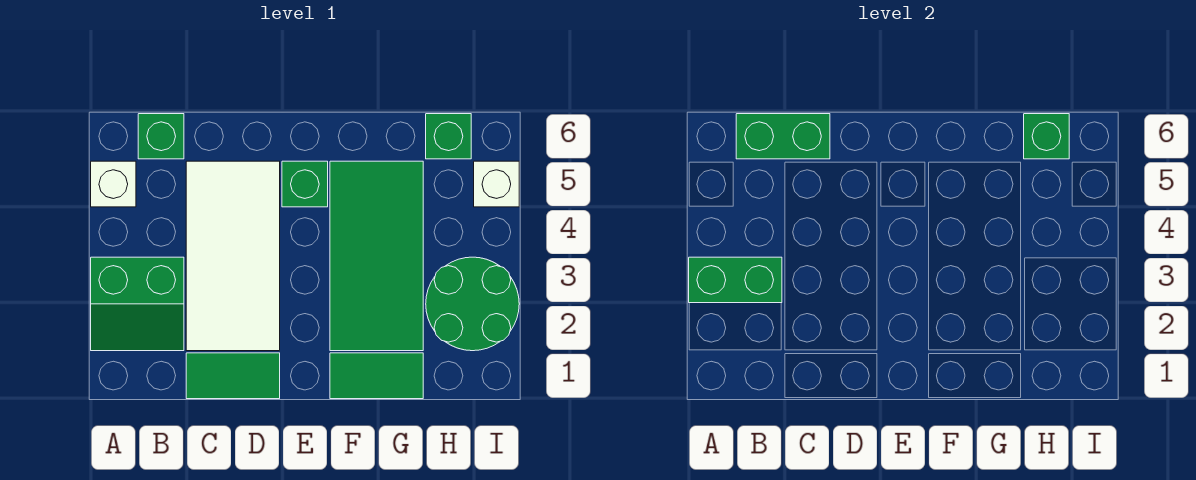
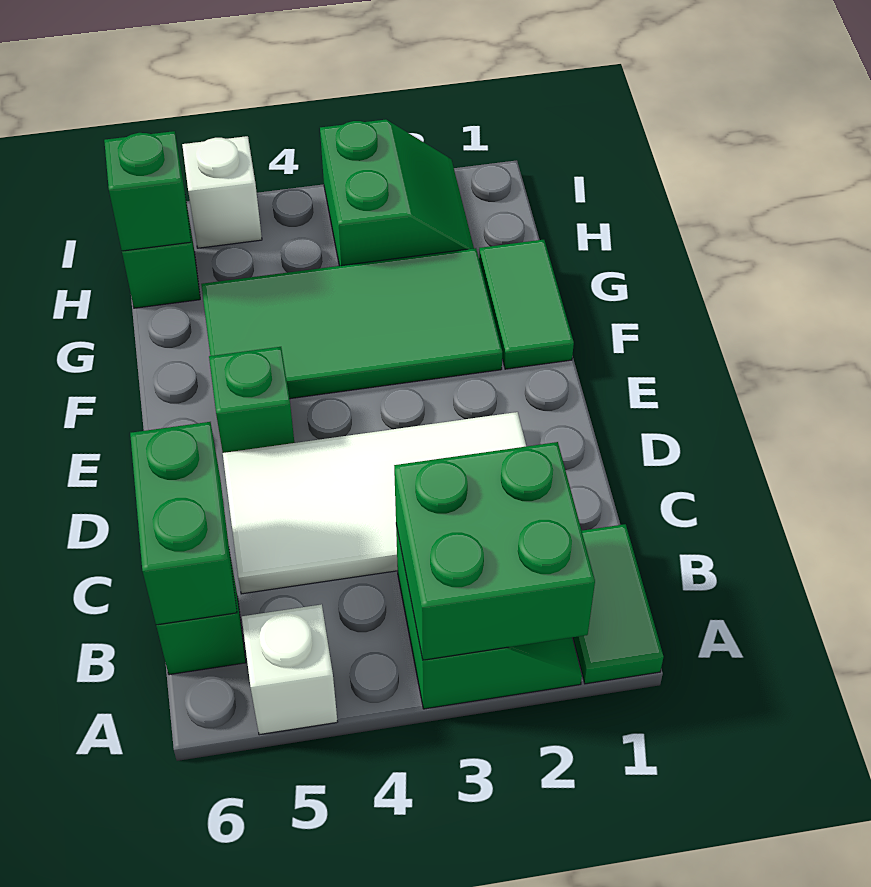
green 1x2 brick [689,257,782,303] -> green 2x2 brick [394,442,595,660]
green 1x2 tile [186,353,280,399] -> green 1x2 tile moved to [573,524,664,684]
green 2x2 round brick [426,257,519,351] -> green 2x2 slope [320,120,474,266]

